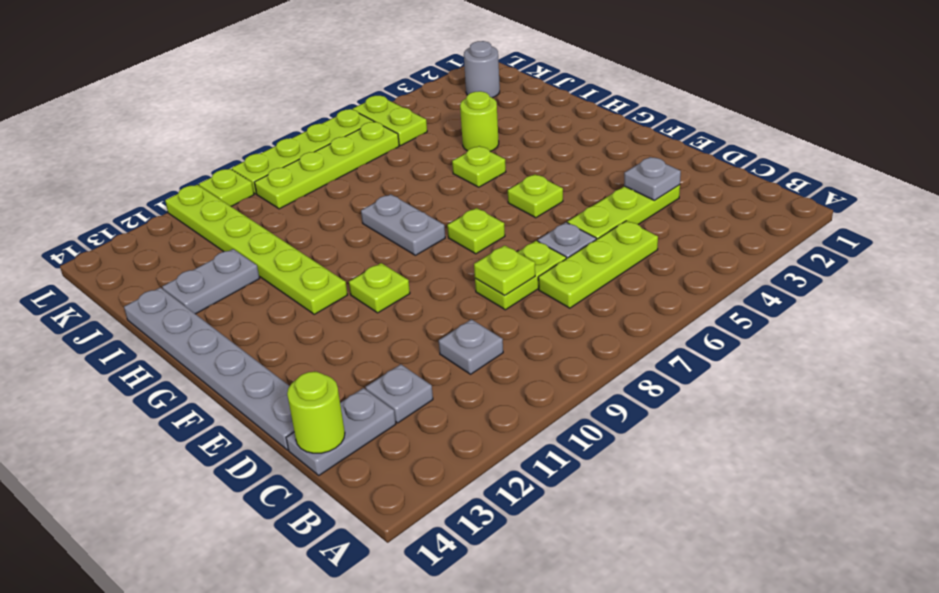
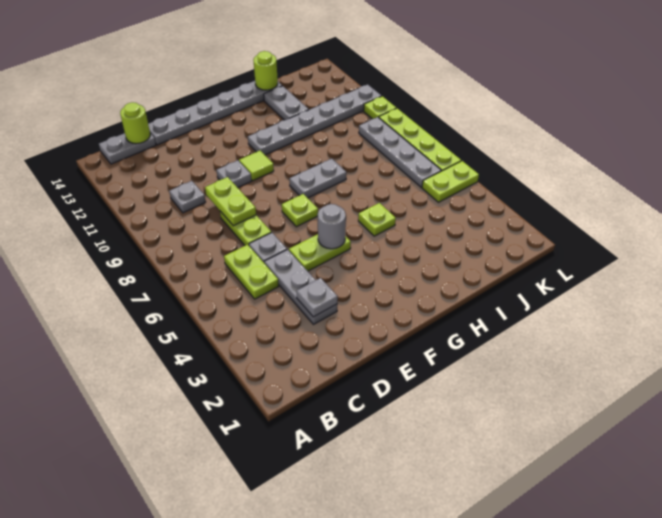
lime 1x3 plate [538,221,658,308] -> lime 1x2 plate [224,245,279,299]
grey 1x1 plate [365,364,433,423] -> grey 1x1 plate moved to [216,160,252,188]
grey 1x2 plate [286,388,396,475] -> grey 1x2 plate turned to [99,133,156,164]
lime 1x3 plate [567,185,680,240] -> grey 1x3 plate [264,250,337,324]
lime 1x1 plate [474,245,535,296] -> lime 1x2 plate [205,177,256,226]
lime 1x1 plate [508,174,563,218] -> lime 1x2 plate [289,234,351,271]
lime 1x1 plate [349,263,410,313] -> lime 1x1 tile [239,151,274,181]
lime 1x6 plate [165,185,348,314] -> grey 1x6 plate [248,85,381,155]
lime 1x1 round brick [460,91,499,152] -> lime 1x1 round brick moved to [253,51,278,90]
grey 1x1 round brick [464,41,500,98] -> grey 1x1 round brick moved to [318,204,346,249]
lime 1x4 plate [254,122,399,209] -> grey 1x4 plate [359,117,441,187]

